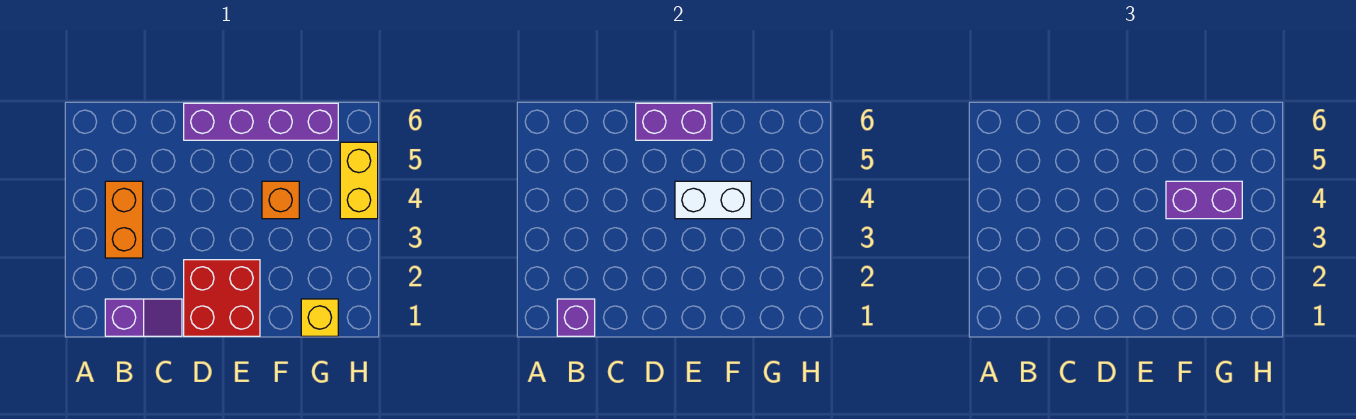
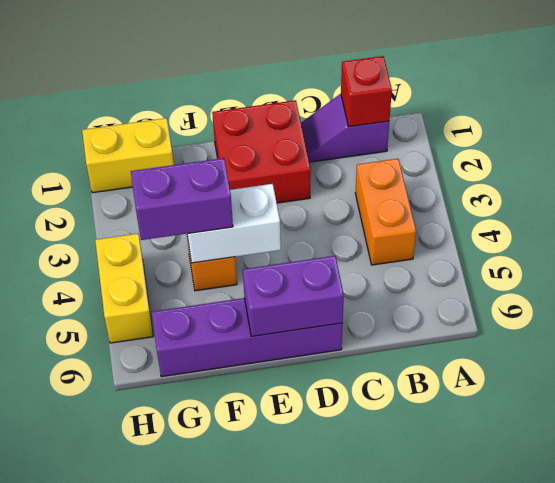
purple 1x1 brick [557,299,595,336] -> red 1x1 brick [341,56,392,127]
yellow 1x1 brick [301,299,338,336] -> yellow 1x2 brick [82,118,174,193]

